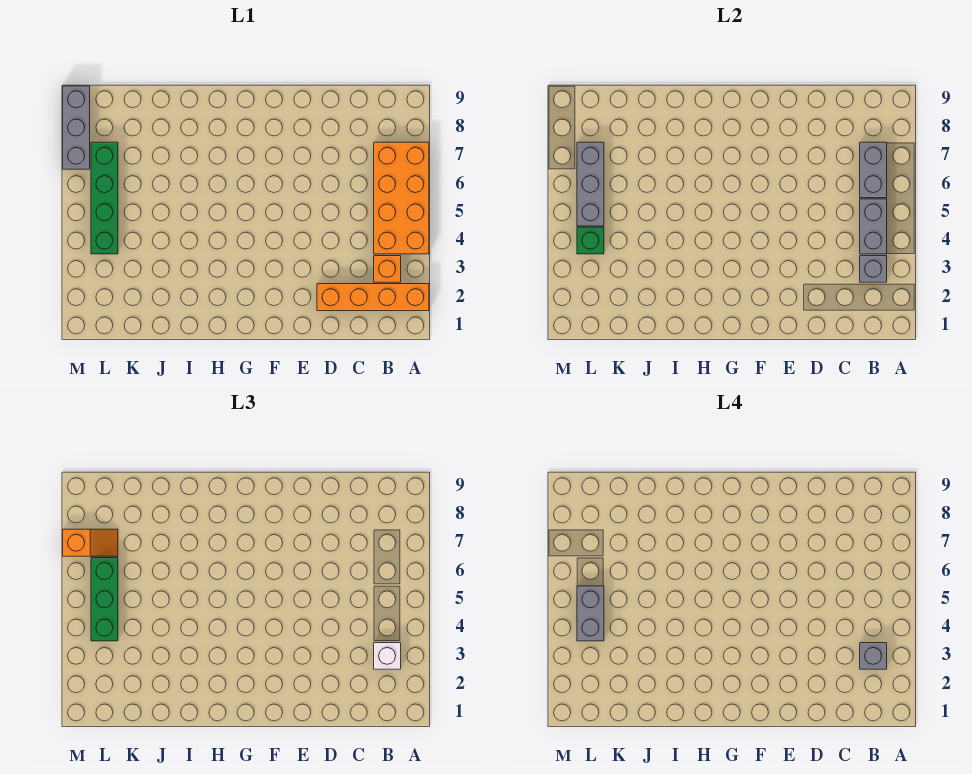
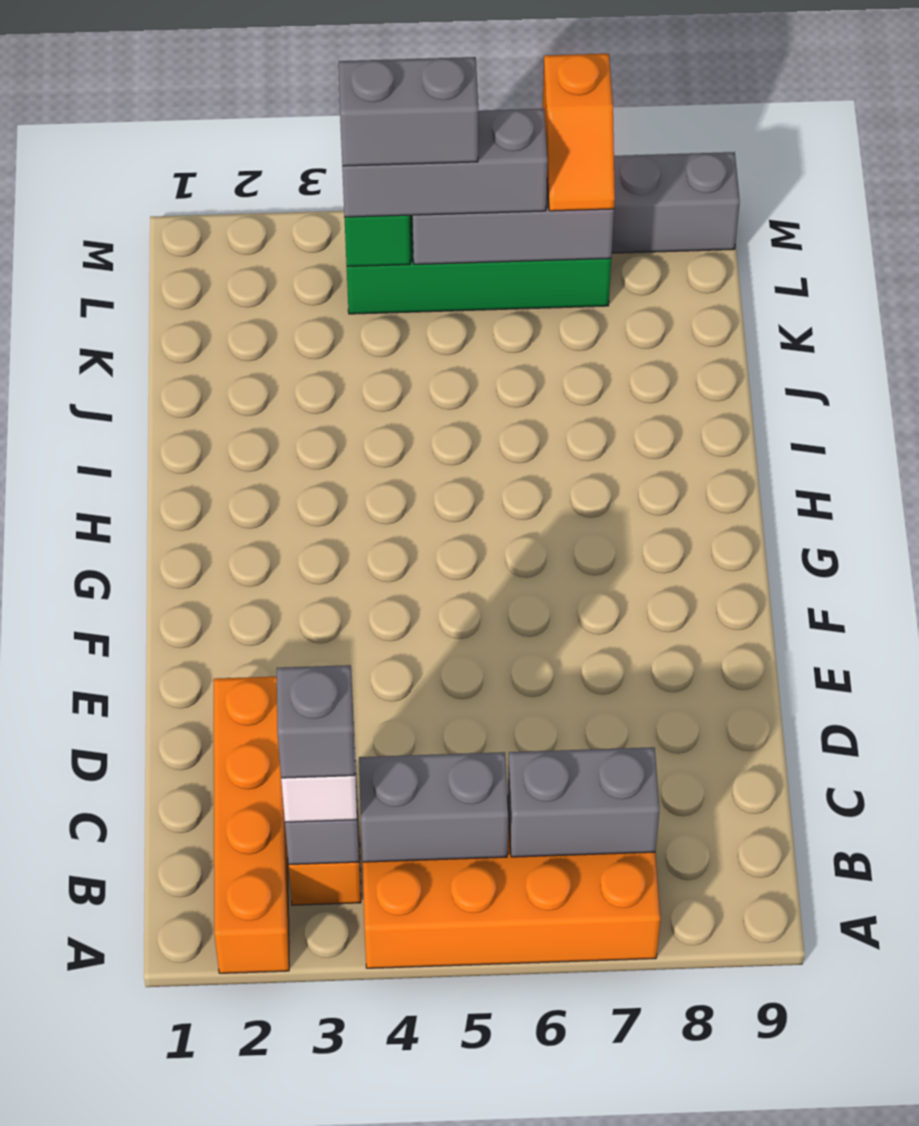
green 1x3 brick [91,558,118,641] -> grey 1x3 brick [342,109,548,217]

